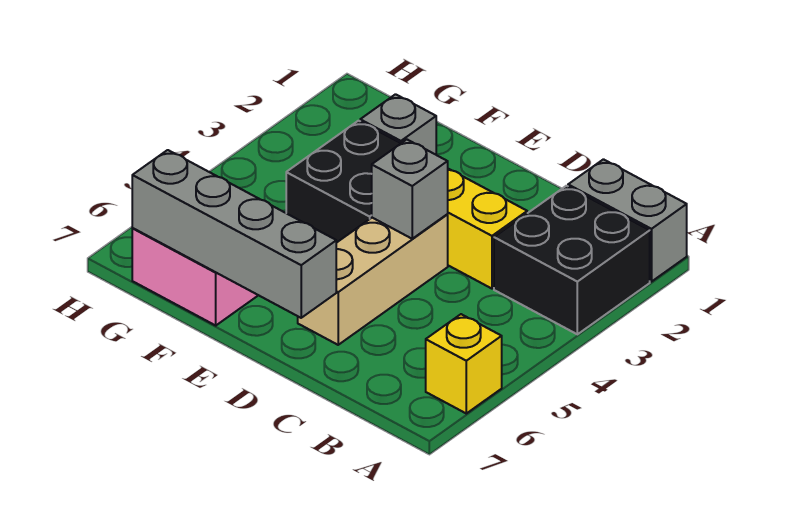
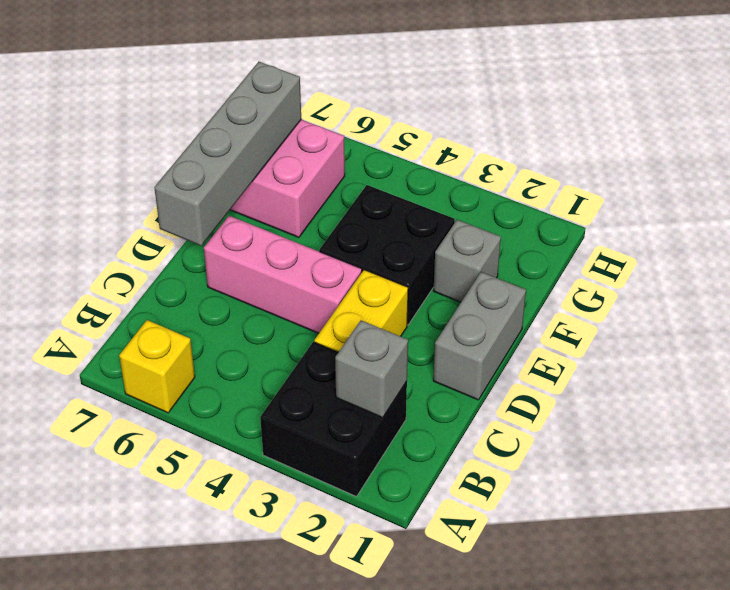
grey 1x2 brick [568,159,687,282] -> grey 1x2 brick moved to [433,272,526,400]
tan 1x3 brick [298,215,448,345] -> pink 1x3 brick [204,216,362,333]
grey 1x1 brick [372,140,448,239] -> grey 1x1 brick moved to [335,320,408,418]

